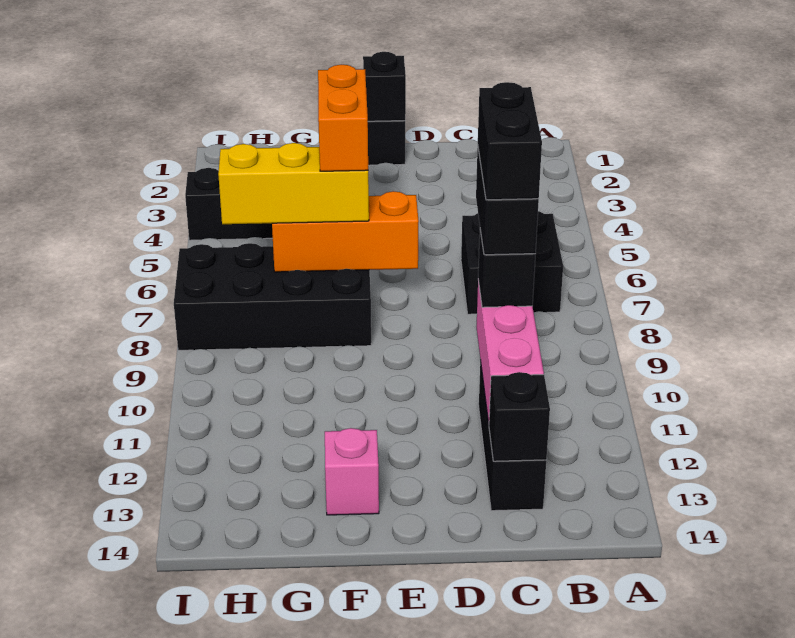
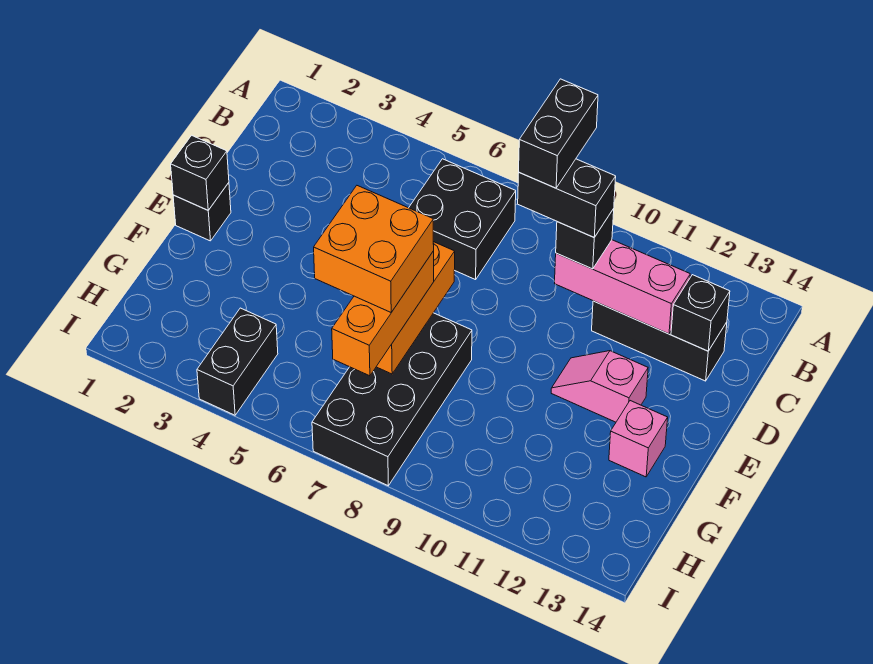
black 1x2 brick [478,82,542,200] -> black 1x2 brick turned to [519,79,598,188]
none -> pink 1x2 slope [551,351,648,422]
orange 1x2 brick [318,65,368,171] -> orange 2x2 brick [314,186,434,312]
yellow 1x3 brick [218,143,369,224] -> orange 1x3 brick [332,251,434,376]

